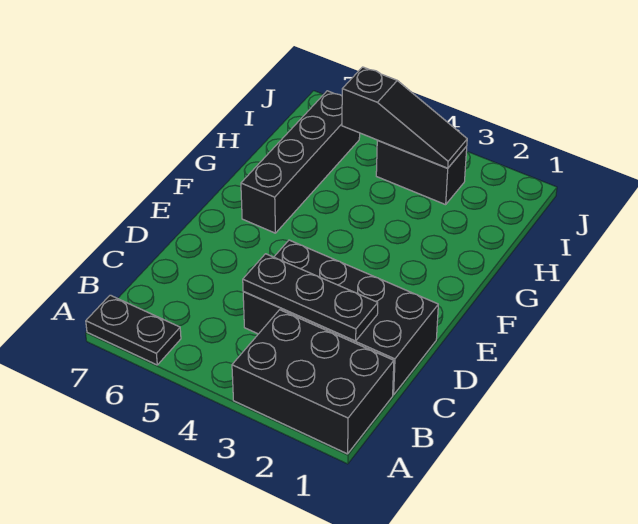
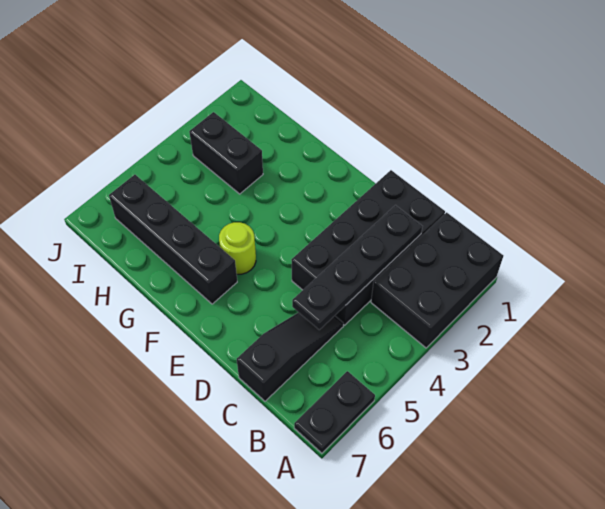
black 1x3 plate [243,254,378,341] -> black 1x4 plate [292,205,422,330]
none -> lime 1x1 round brick [219,222,256,274]
black 1x2 brick [376,141,467,205] -> black 1x2 brick turned to [189,112,263,194]
black 1x3 slope [342,67,467,168] -> black 1x3 slope moved to [237,312,344,401]

